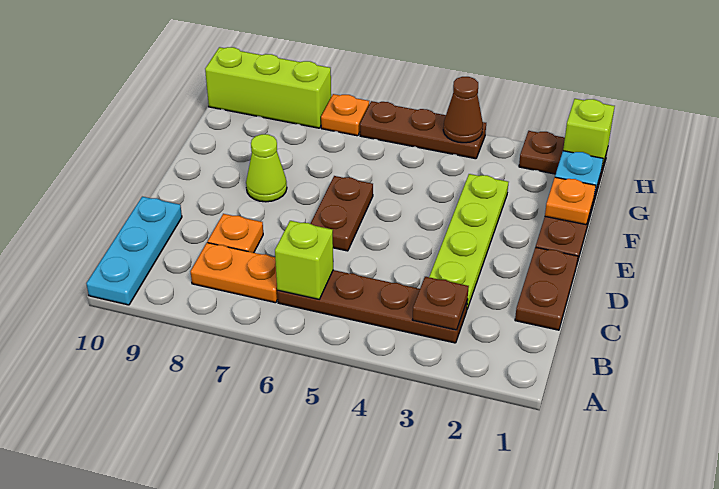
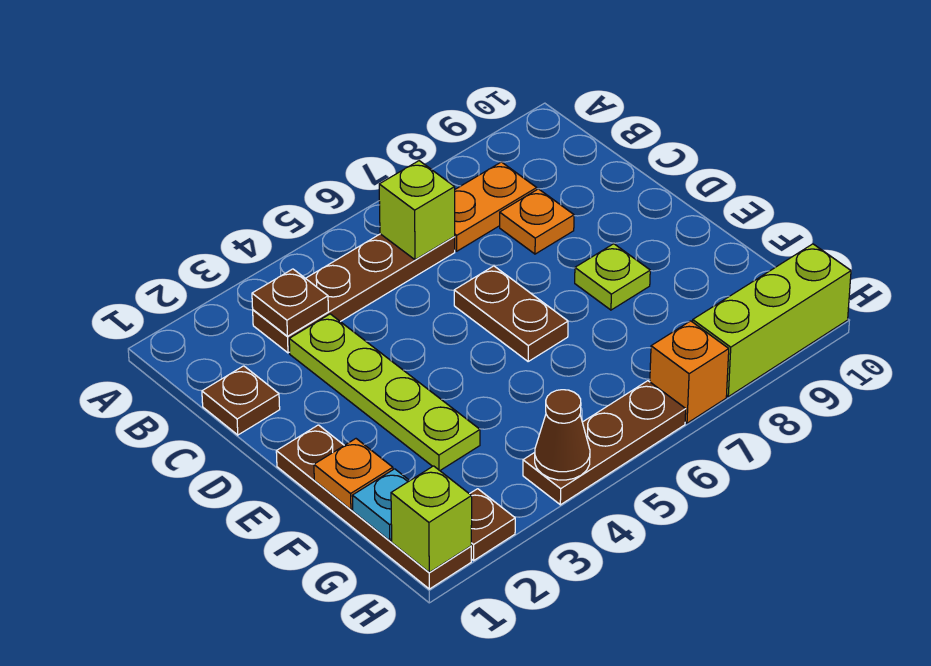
cyan 1x3 plate [86,197,182,305] -> none
brown 1x2 plate [515,247,578,330] -> brown 1x1 plate [202,366,280,435]
lime 1x1 cone [246,134,287,202] -> lime 1x1 plate [575,244,650,310]
orange 1x1 plate [321,94,369,136] -> orange 1x1 brick [650,321,729,423]

